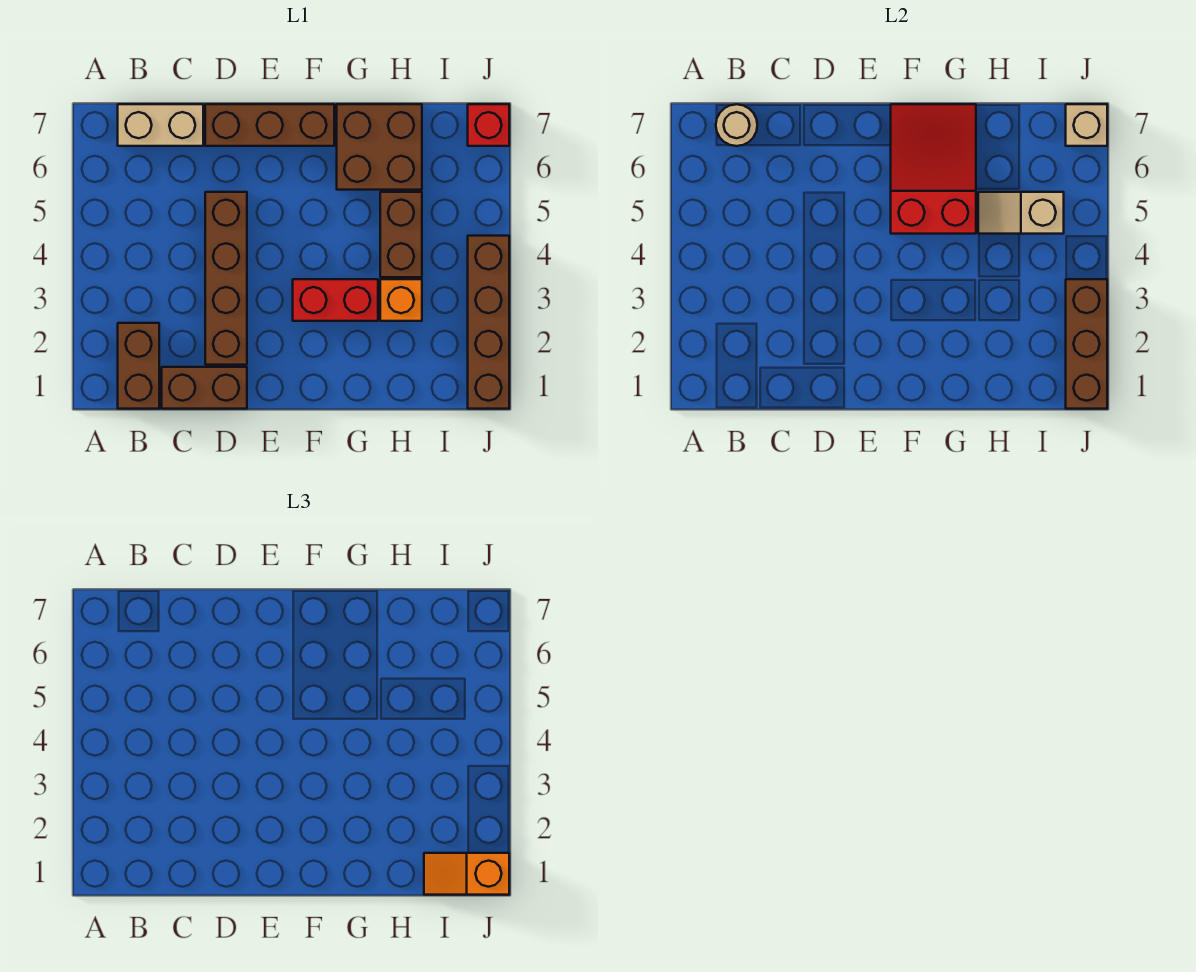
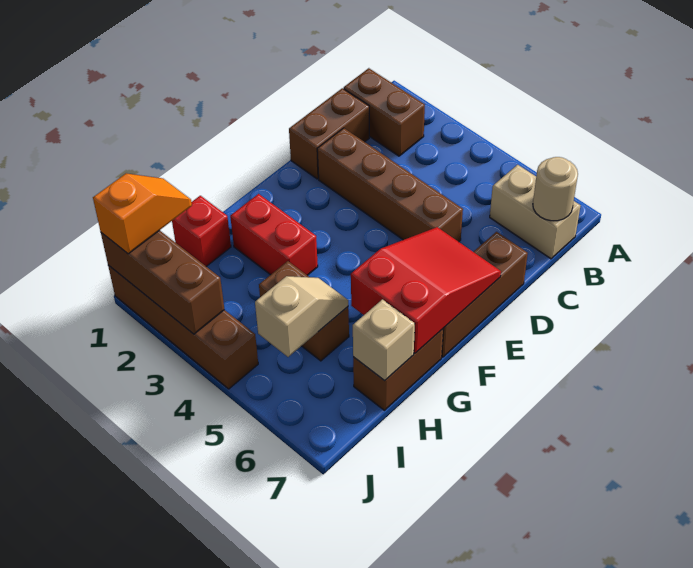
tan 1x2 brick [118,104,203,146] -> tan 1x2 brick turned to [490,165,580,259]
red 1x2 brick [293,279,378,321] -> red 1x2 brick turned to [230,194,318,275]
red 2x3 slope [891,104,976,234] -> red 2x3 slope turned to [351,227,501,353]
brown 2x2 brick [337,104,422,190] -> brown 1x2 brick [353,329,443,410]
orange 1x1 brick [380,279,422,321] -> none
red 1x1 brick [468,104,509,146] -> red 1x1 brick moved to [172,196,231,267]
tan 1x1 brick [1066,104,1107,146] -> tan 1x1 brick moved to [353,300,415,381]

